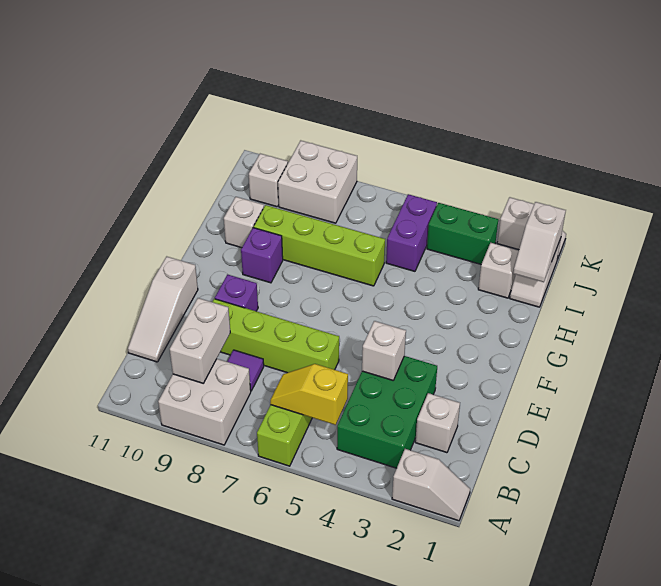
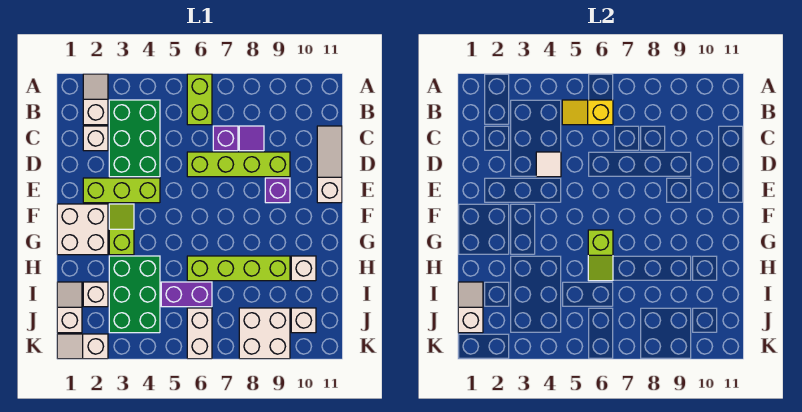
white 1x2 slope [392,449,470,521] -> white 1x2 slope turned to [83,74,108,125]
white 2x2 brick [158,359,251,445] -> white 2x2 brick moved to [57,204,108,255]
yellow 1x2 slope [270,364,348,425] -> yellow 1x2 slope turned to [562,100,613,125]
white 1x2 brick [170,298,230,383] -> white 1x2 brick moved to [187,308,212,359]
white 1x1 brick [362,321,406,380] -> white 1x1 tile [536,152,561,177]
none -> lime 1x3 brick [83,178,160,203]
none -> lime 1x2 slope [109,204,134,255]
none -> lime 1x2 slope [588,230,613,281]
purple 1x1 brick [241,228,283,283] -> purple 1x1 brick moved to [213,126,238,151]
purple 1x2 brick [386,194,437,271] -> purple 1x2 brick turned to [161,282,212,307]
green 1x2 brick [427,203,498,264] -> green 2x3 brick [109,256,160,333]

